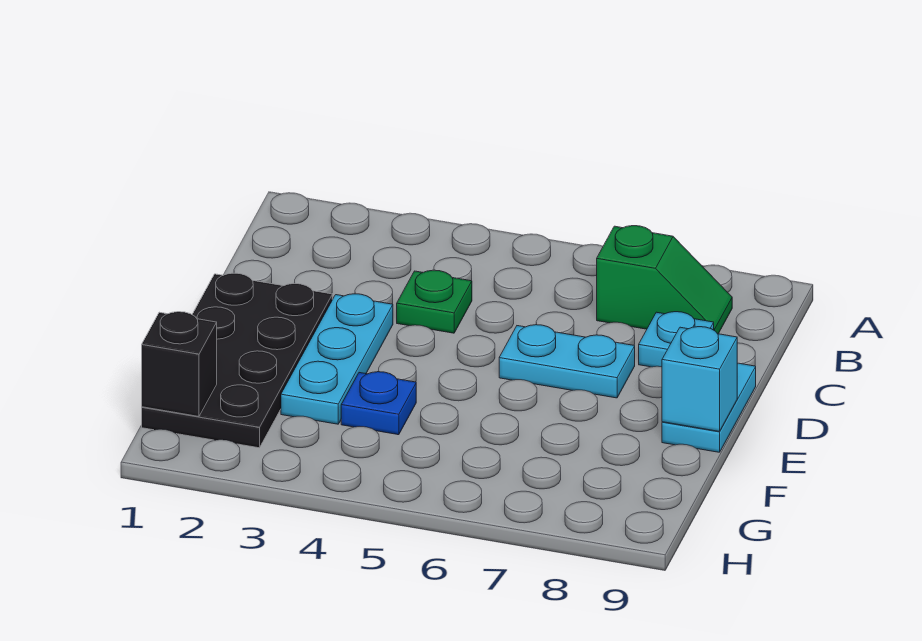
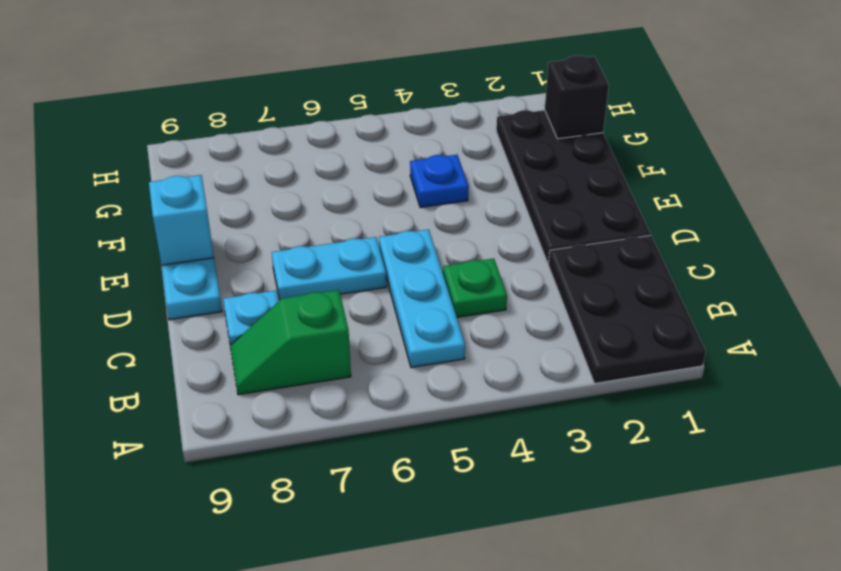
none -> black 2x3 plate [548,235,706,383]
cyan 1x3 plate [281,294,393,424] -> cyan 1x3 plate moved to [379,230,465,367]

